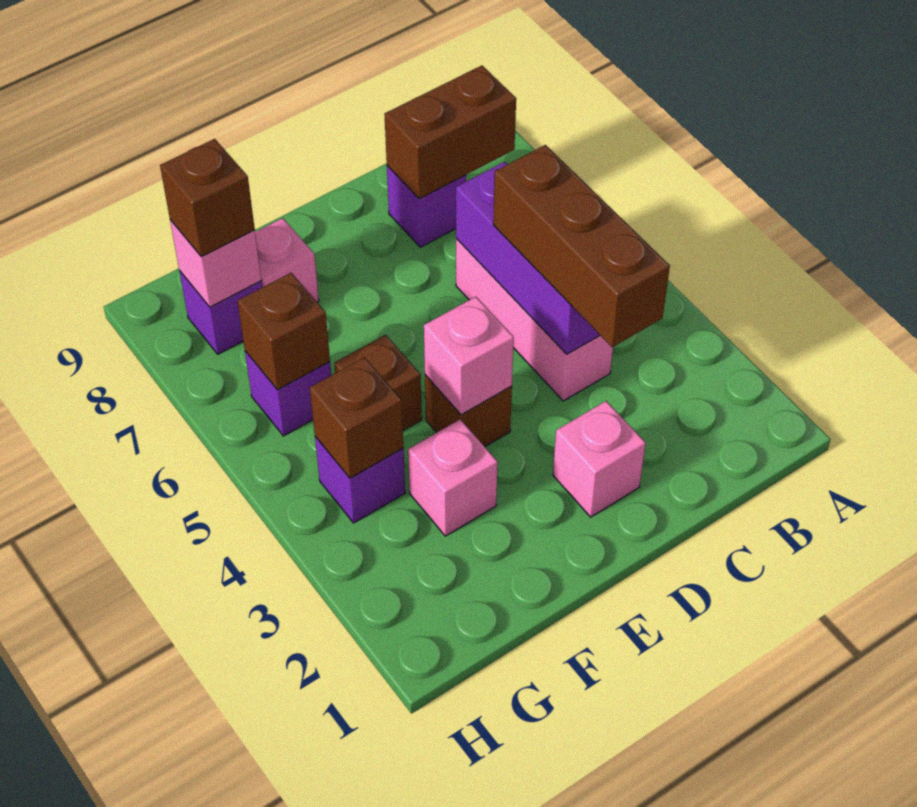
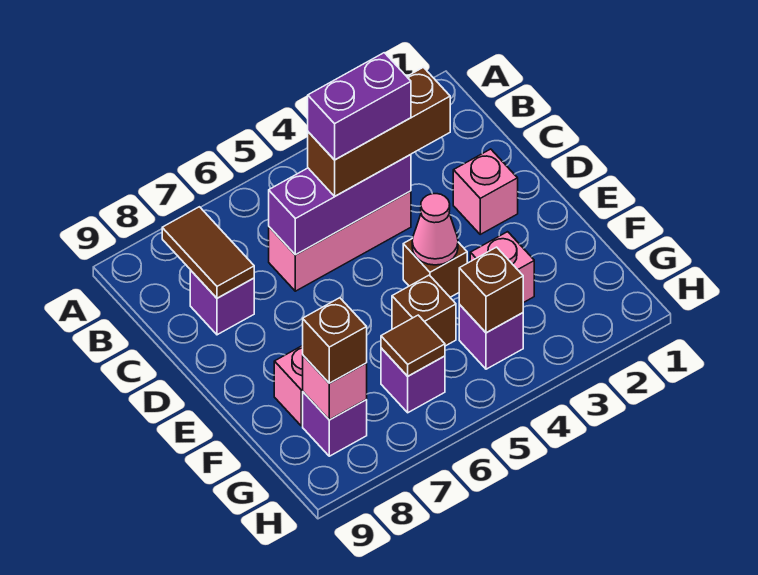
brown 1x2 brick [384,66,516,199] -> brown 1x2 tile [162,207,254,298]
none -> purple 1x2 brick [308,53,411,160]
pink 1x1 brick [424,297,514,415] -> pink 1x1 cone [412,194,458,265]
brown 1x1 brick [237,273,330,390] -> brown 1x1 tile [381,315,445,376]

